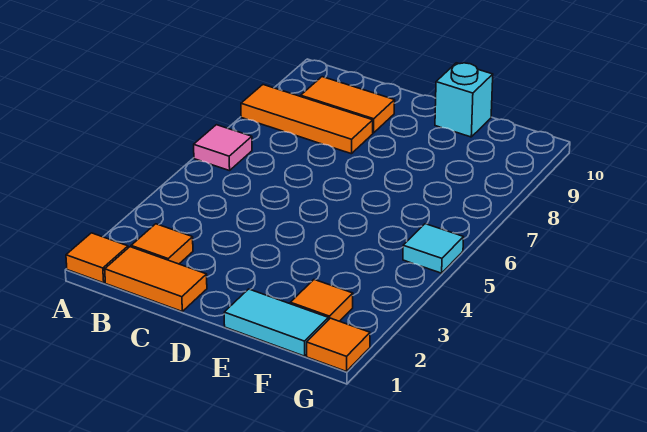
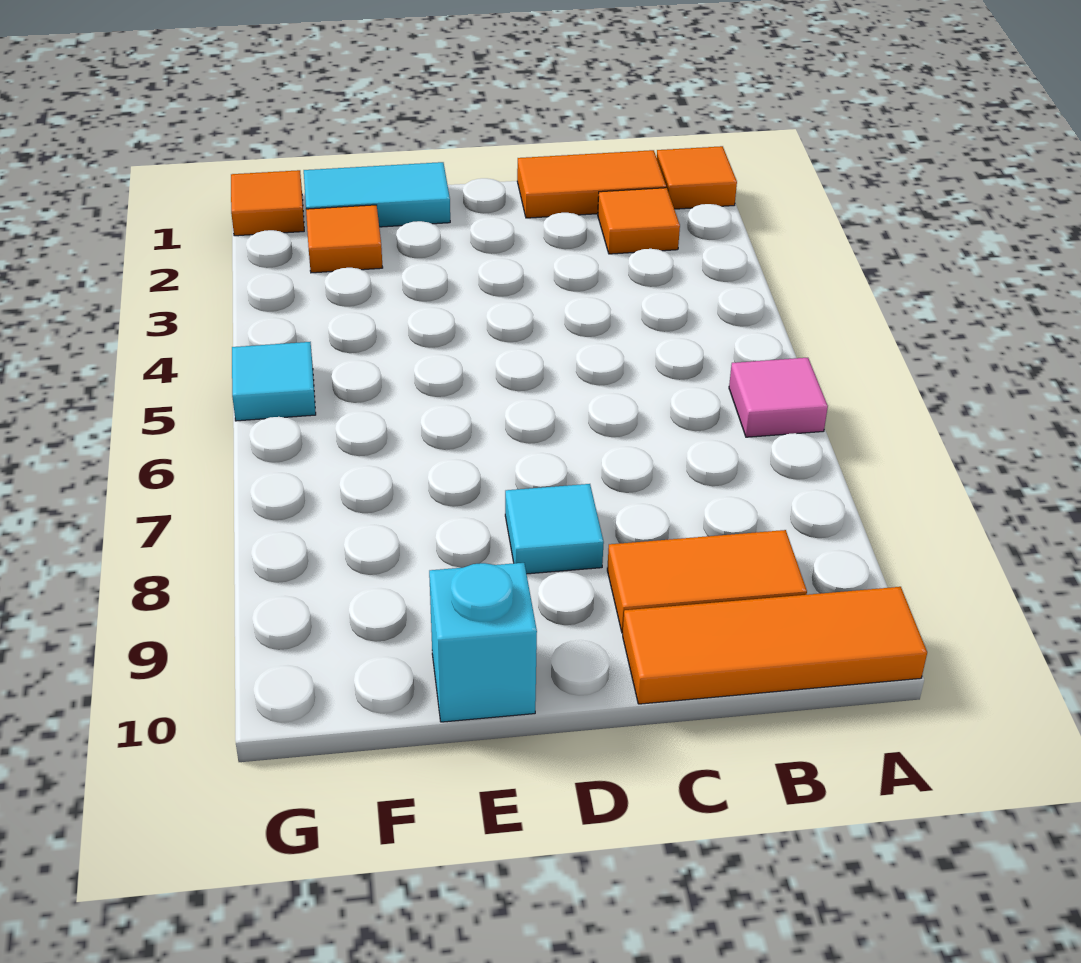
orange 1x3 tile [241,85,373,154] -> orange 1x3 tile moved to [623,587,927,704]
none -> cyan 1x1 tile [505,484,604,574]

